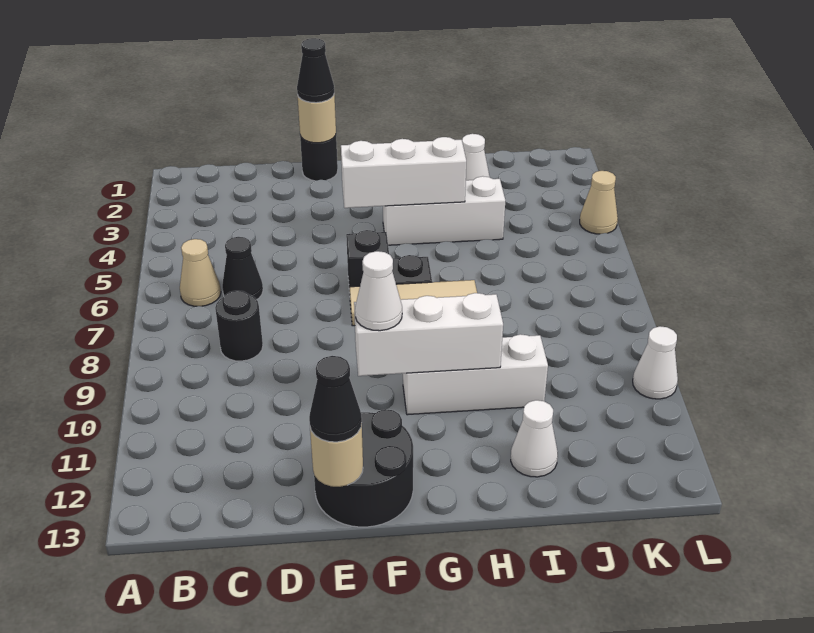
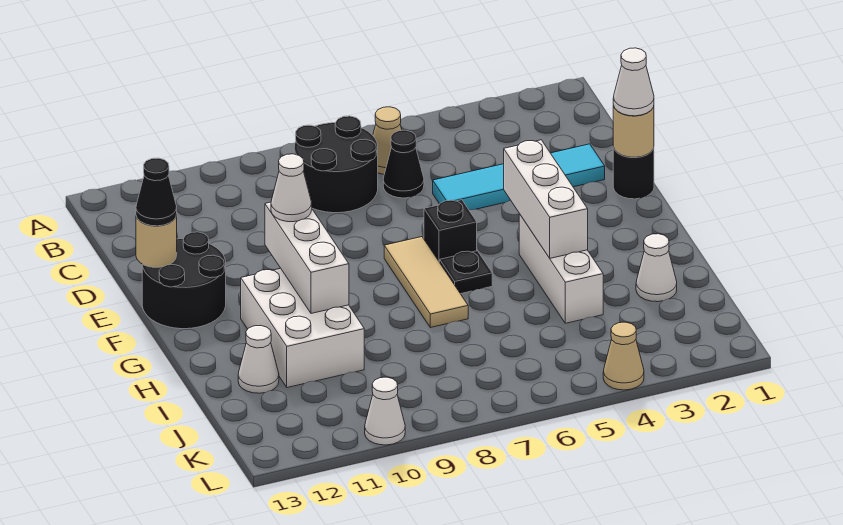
black 1x1 round brick [215,291,263,361] -> black 2x2 round brick [294,116,378,213]
none -> cyan 1x4 tile [433,144,605,210]
black 1x1 cone [297,38,334,103] -> white 1x1 cone [613,48,654,116]
white 1x3 brick [403,334,548,415] -> white 2x3 brick [241,268,364,388]

